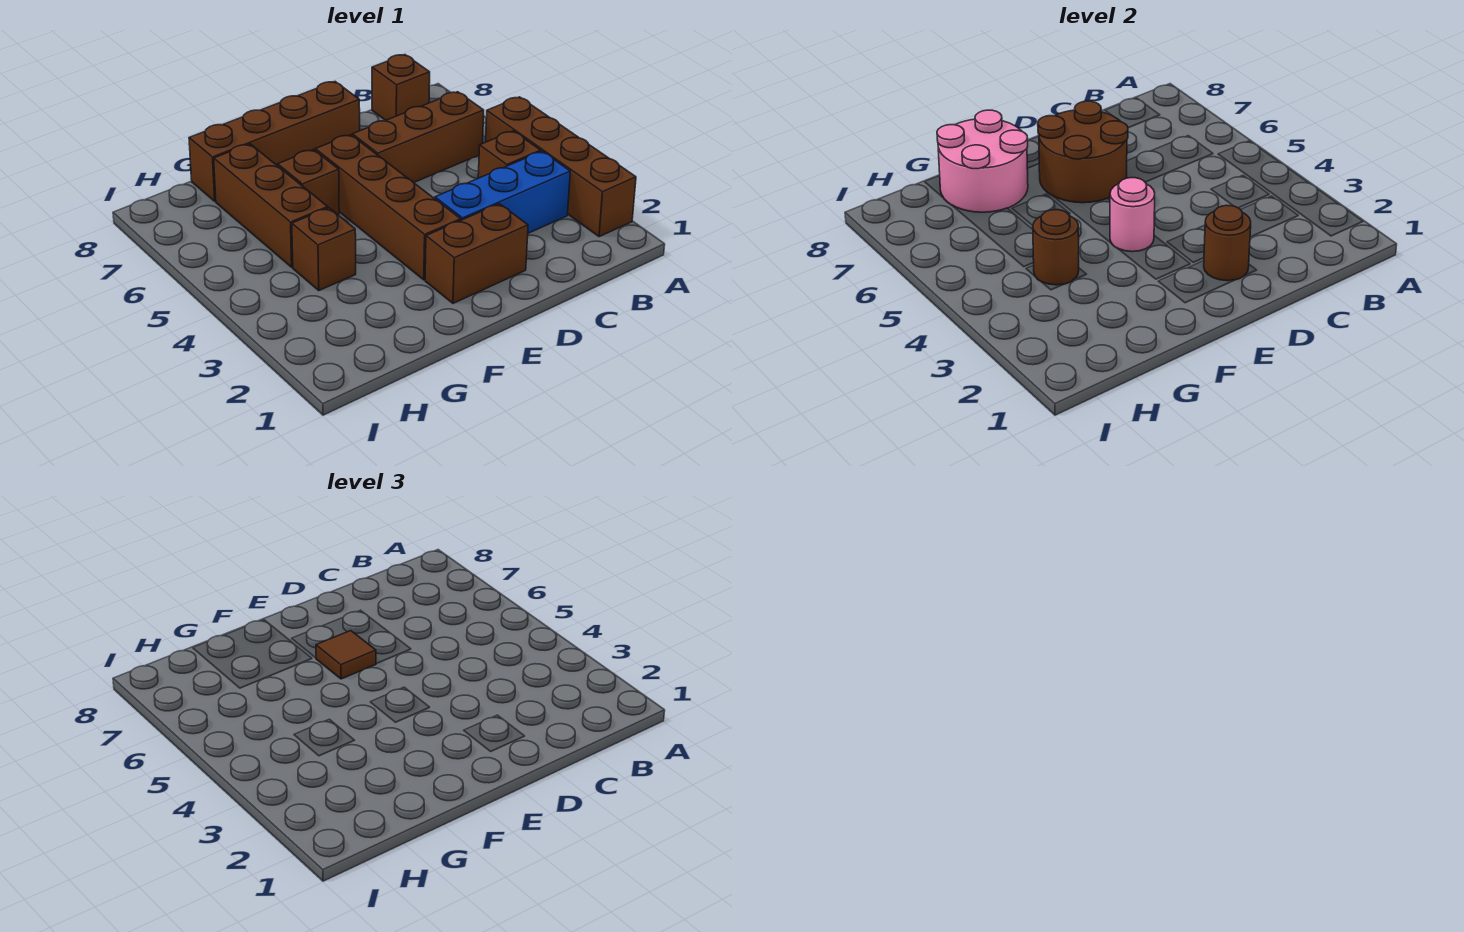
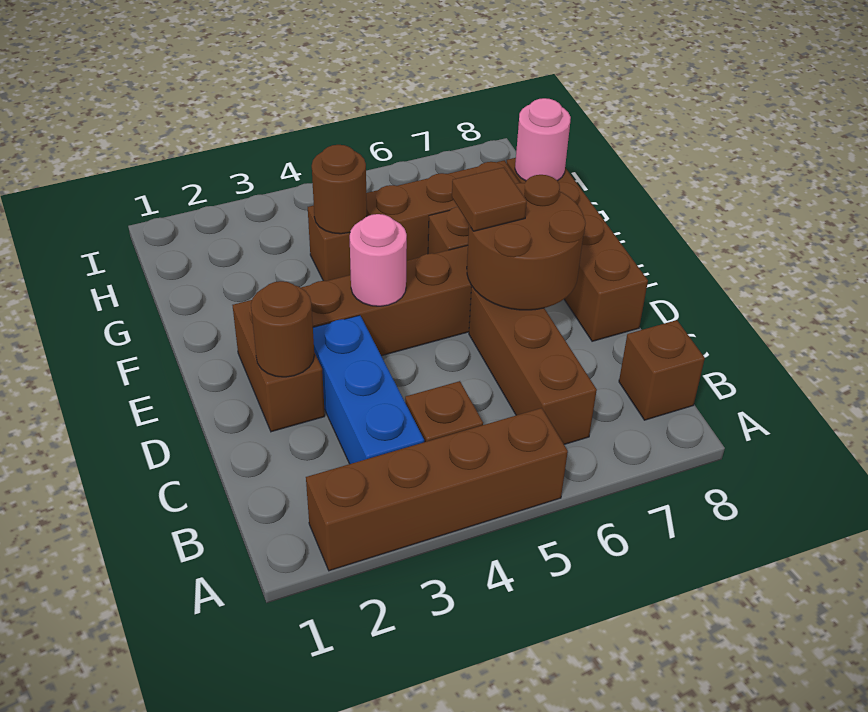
pink 2x2 round brick [937,110,1028,212] -> pink 1x1 round brick [515,98,571,181]

